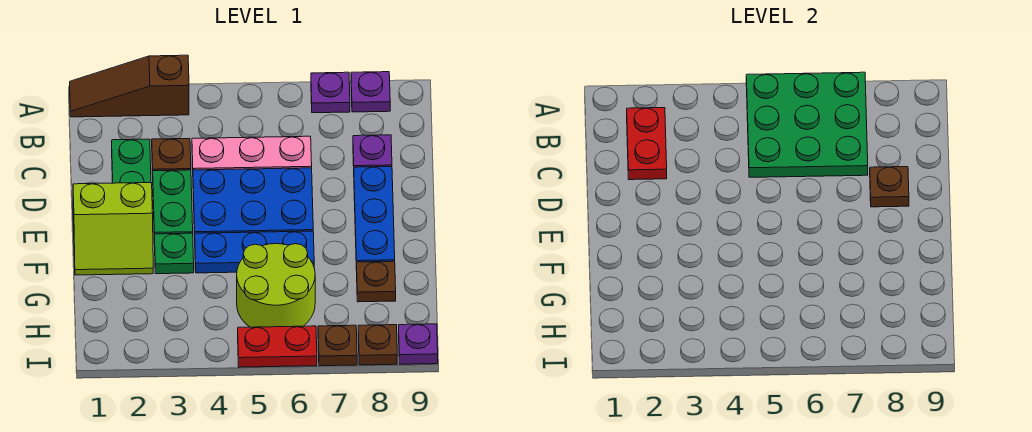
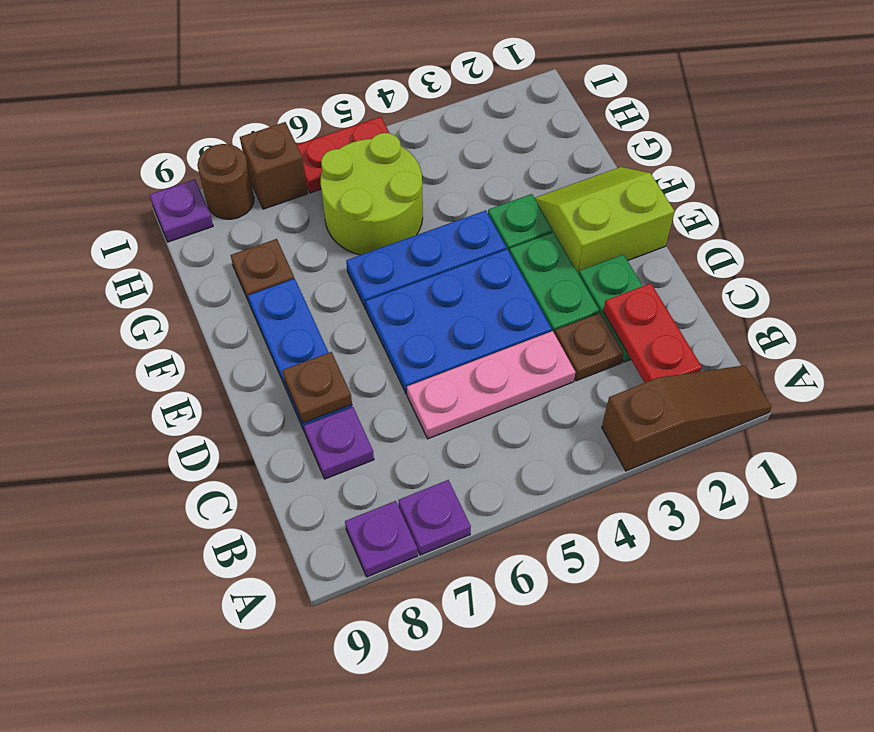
green 3x3 plate [746,72,868,177] -> none
brown 1x1 plate [318,325,357,366] -> brown 1x1 brick [240,122,308,209]
brown 1x1 plate [358,325,397,365] -> brown 1x1 round brick [197,144,254,219]

